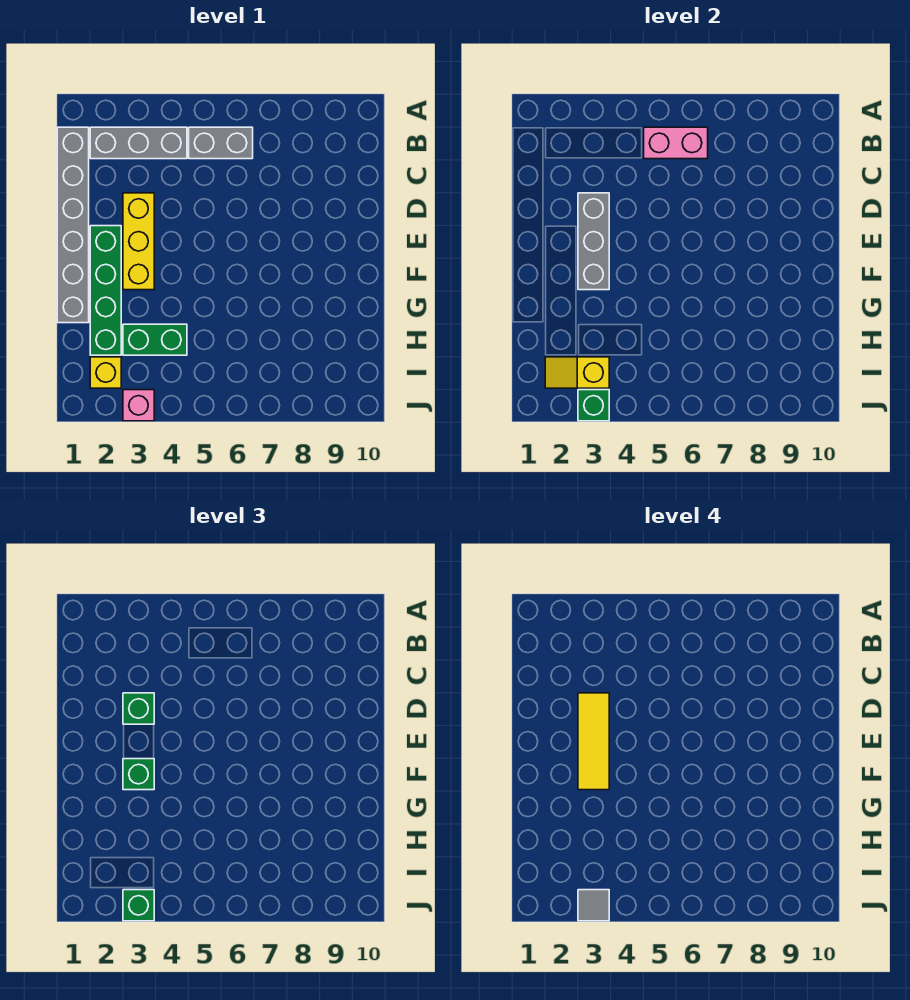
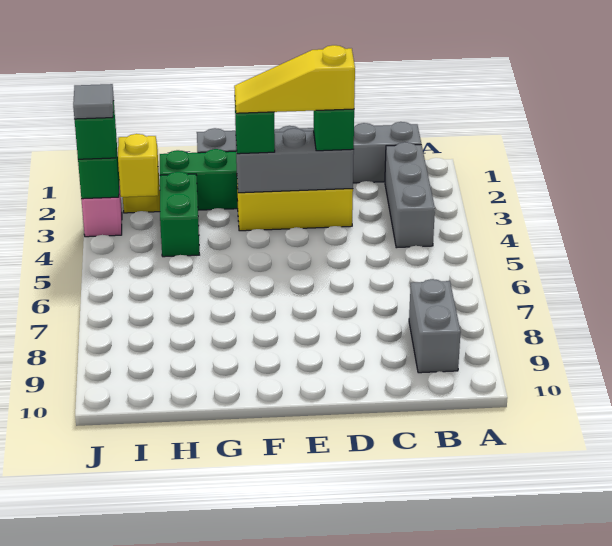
grey 1x2 brick [189,127,253,159] -> grey 1x2 brick moved to [409,279,461,373]
pink 1x2 brick [644,127,708,159] -> none
yellow 1x3 tile [578,693,609,790] -> yellow 1x3 slope [234,45,355,113]

